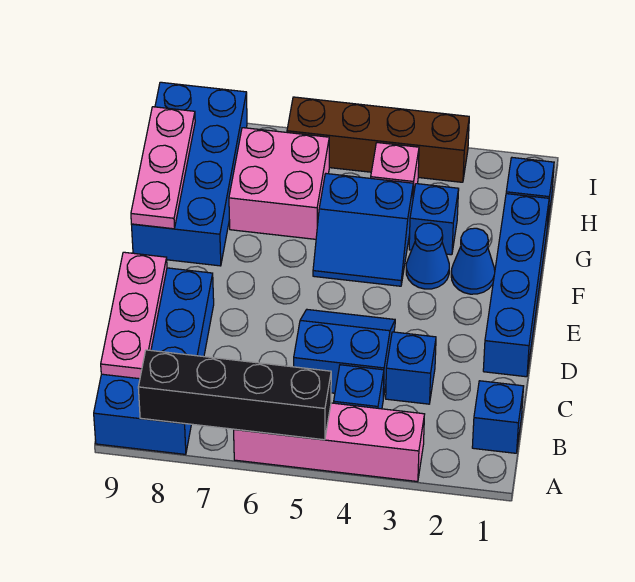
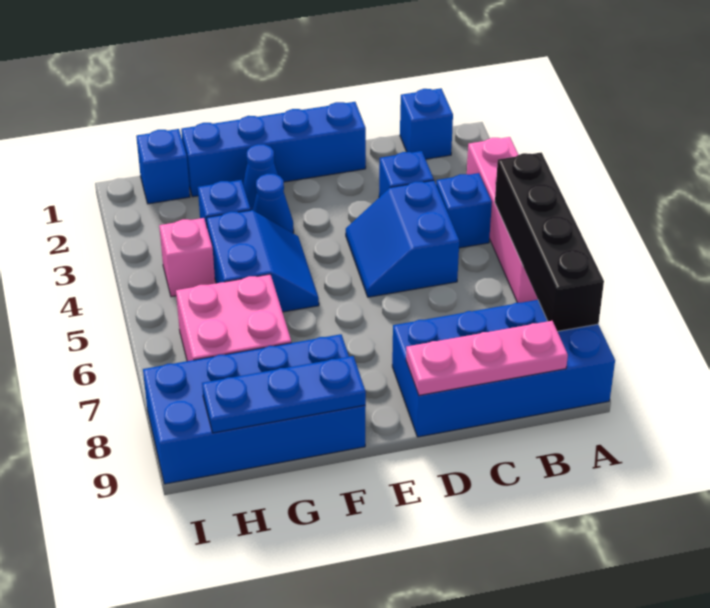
pink 1x3 plate [131,107,195,229] -> blue 1x3 plate [202,356,366,433]
brown 1x4 brick [287,97,469,182] -> none

